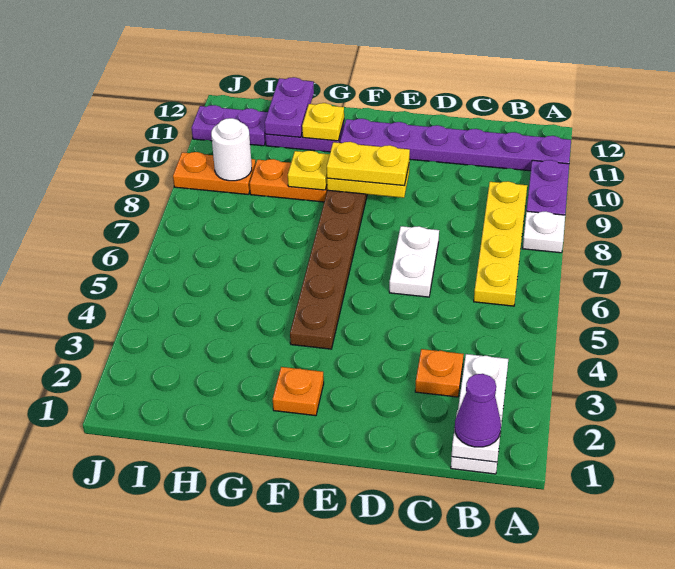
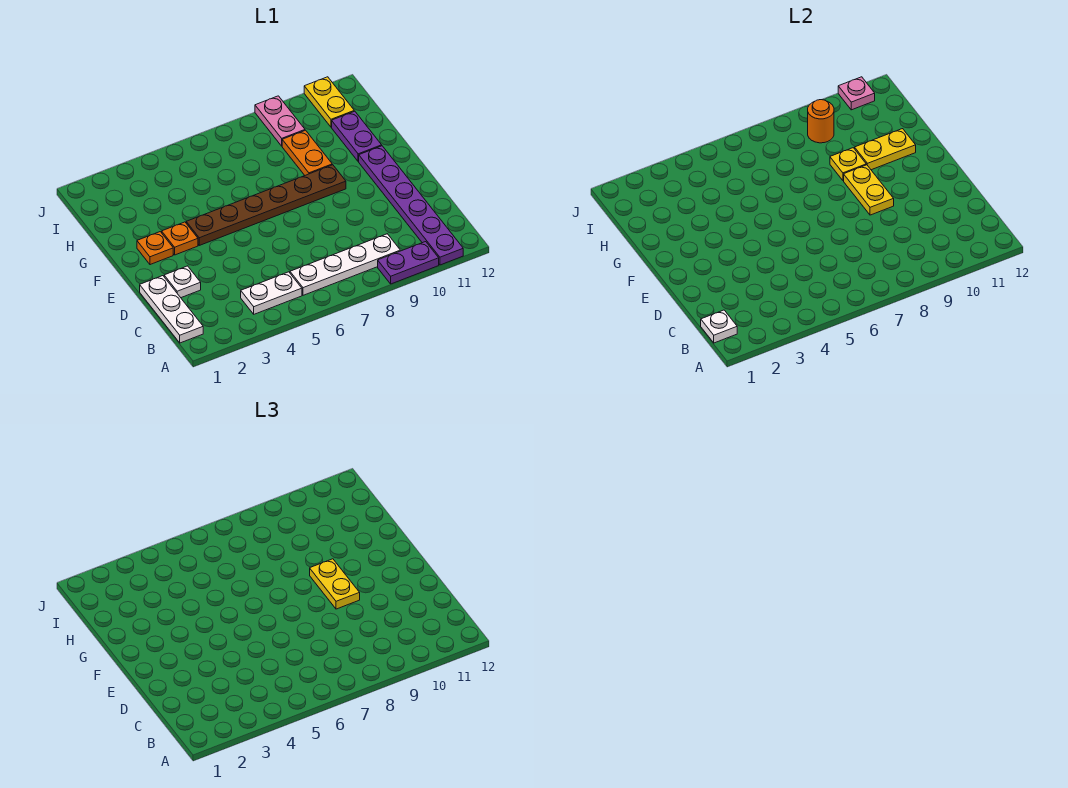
white 1x1 plate [523,211,565,253] -> white 1x1 plate moved to [164,266,201,298]
white 1x3 plate [451,354,508,474] -> white 1x3 plate turned to [140,276,203,343]
purple 1x1 cone [455,374,501,447] -> none
yellow 1x4 plate [474,181,527,306] -> white 1x4 plate [290,234,400,295]
orange 1x1 plate [415,349,463,397] -> orange 1x1 plate moved to [162,222,198,255]
white 1x2 plate [389,226,439,297] -> white 1x2 plate moved to [241,272,302,314]
yellow 1x1 plate [302,103,344,141] -> yellow 1x2 plate [855,129,916,170]
purple 1x2 plate [265,77,314,137] -> none
orange 1x2 plate [173,152,256,194] -> pink 1x2 plate [255,96,305,146]
white 1x1 round brick [211,118,252,181] -> orange 1x1 round brick [808,100,834,143]
purple 1x2 plate [192,105,268,146] -> yellow 1x2 plate [304,77,354,127]
none -> pink 1x1 plate [838,77,875,110]

